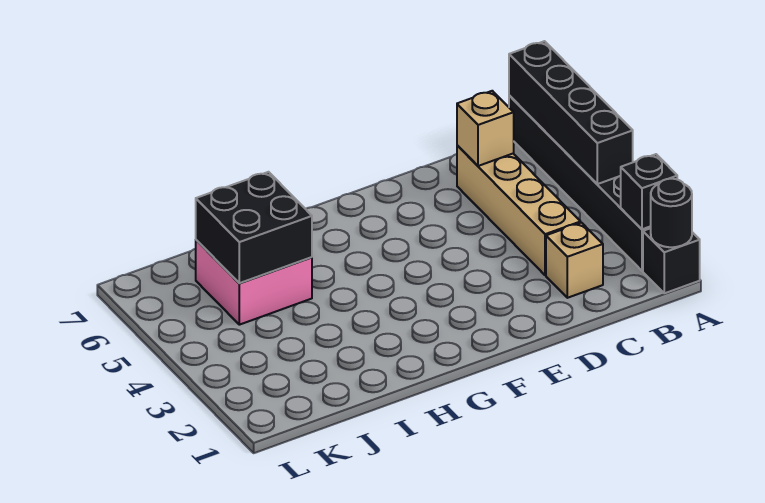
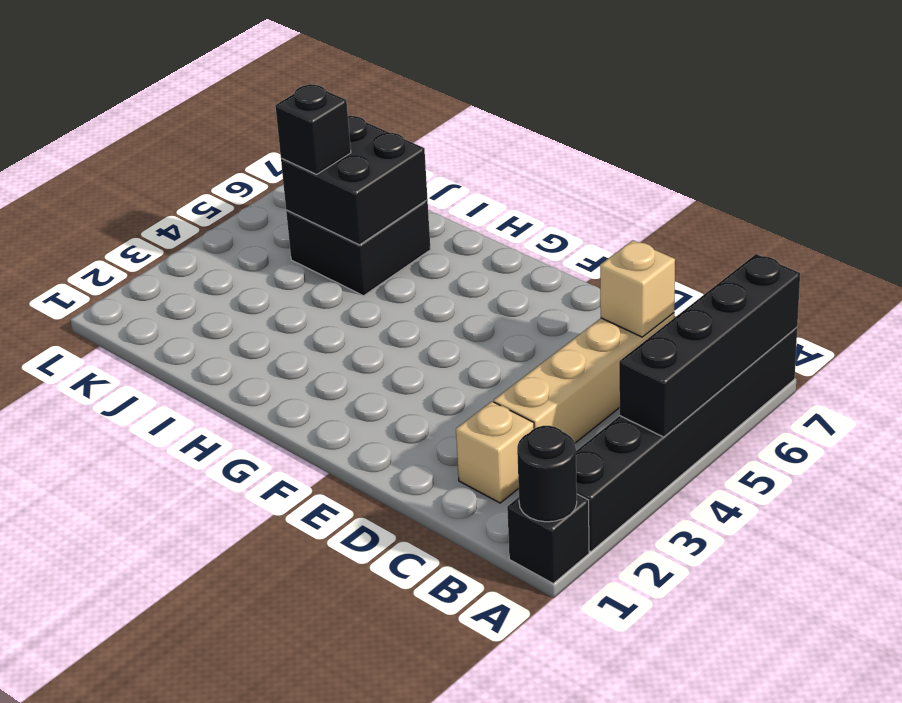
black 1x1 brick [621,154,677,229] -> black 1x1 brick moved to [275,84,351,174]
pink 2x2 brick [196,240,312,325] -> black 2x2 brick [286,200,431,296]

